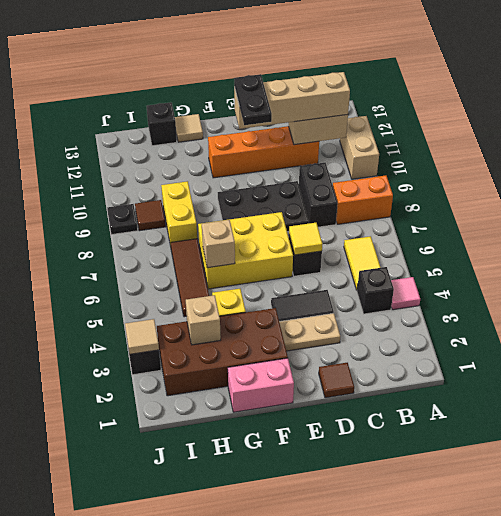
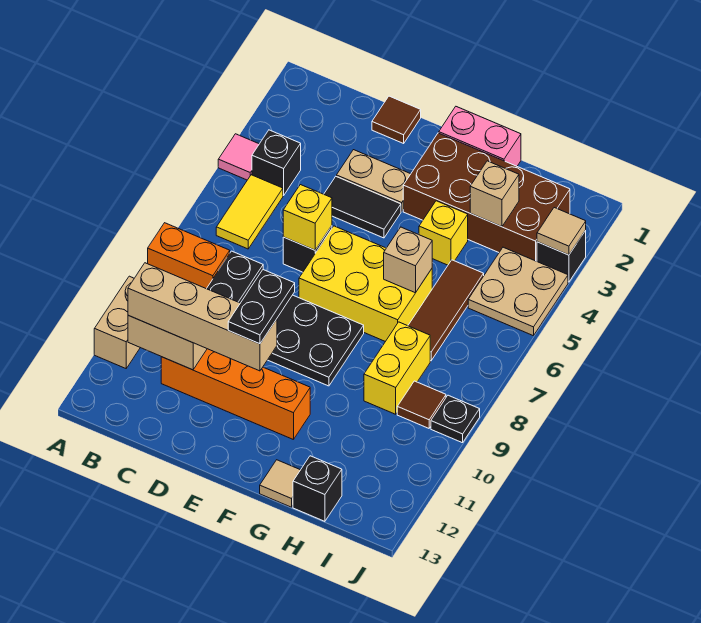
yellow 1x1 tile [289,223,323,255] -> yellow 1x1 brick [283,185,332,250]
none -> tan 2x2 plate [468,247,568,336]

